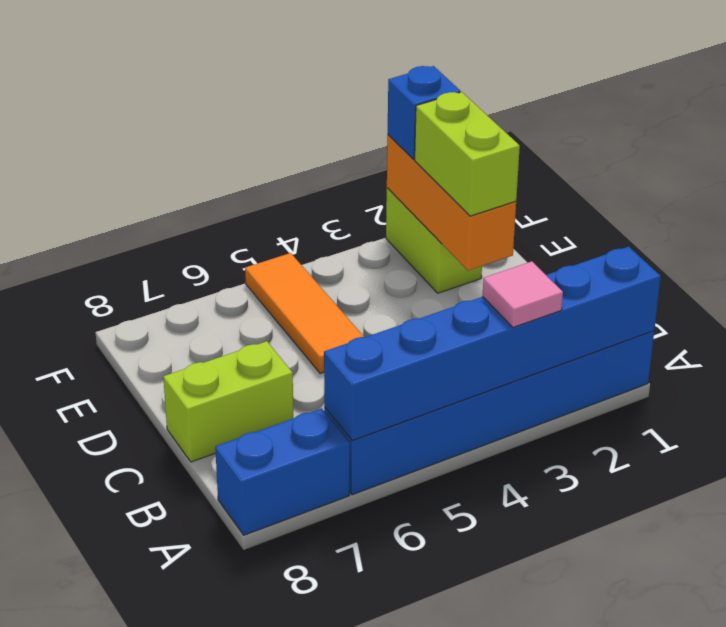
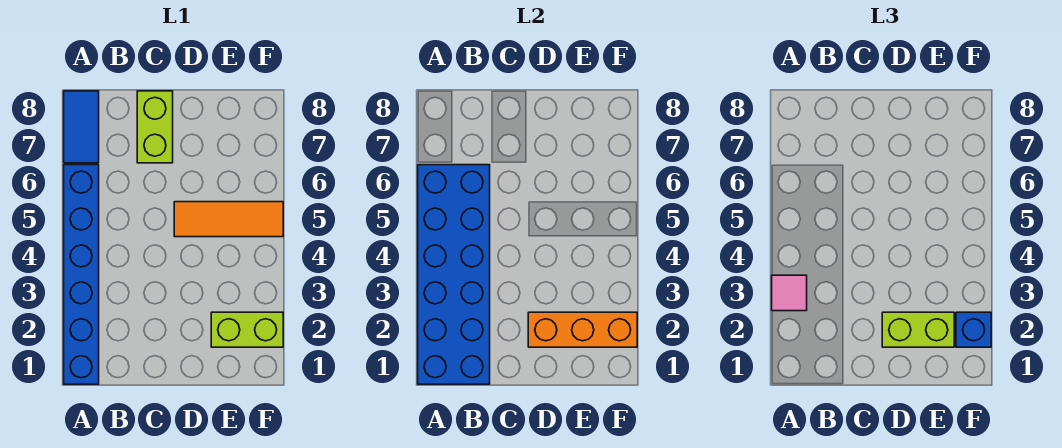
blue 1x6 brick [324,247,661,441] -> blue 2x6 brick [418,165,490,384]
blue 1x2 brick [215,409,350,535] -> blue 1x2 tile [64,91,99,163]

